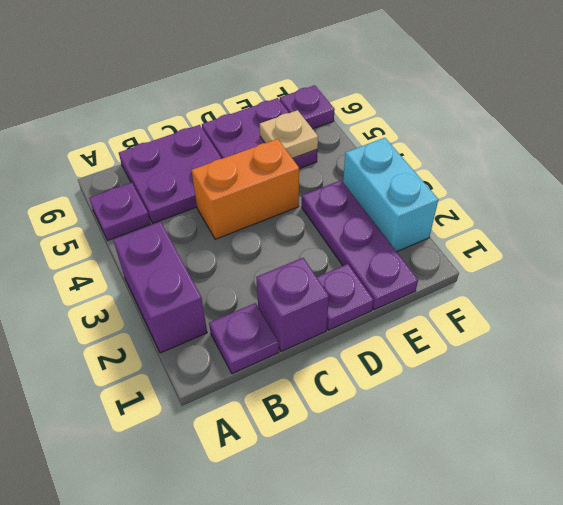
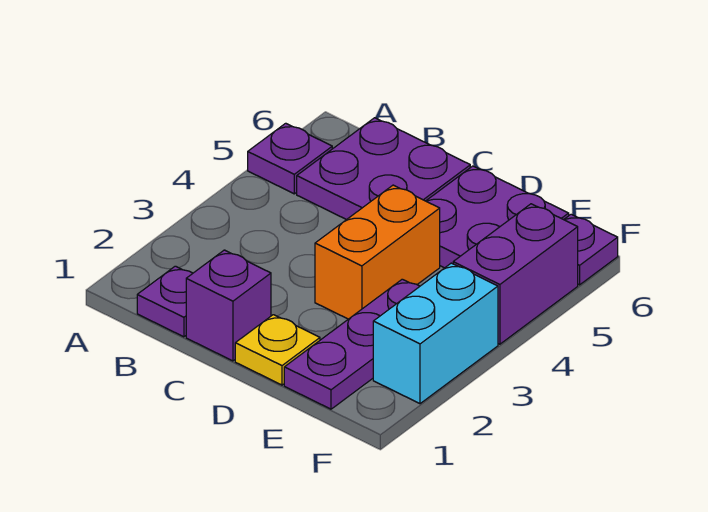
purple 1x2 brick [113,222,207,353] -> purple 1x2 brick moved to [453,204,578,344]
orange 1x2 brick [192,139,299,239] -> orange 1x2 brick turned to [315,185,440,319]
purple 1x1 plate [317,264,373,330] -> yellow 1x1 plate [235,315,320,385]
tan 1x1 plate [260,110,318,158] -> none

